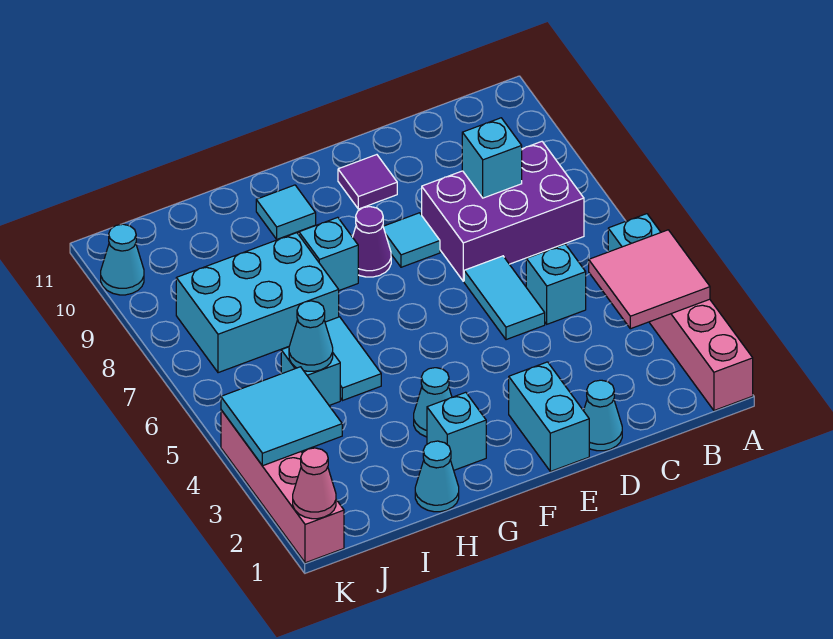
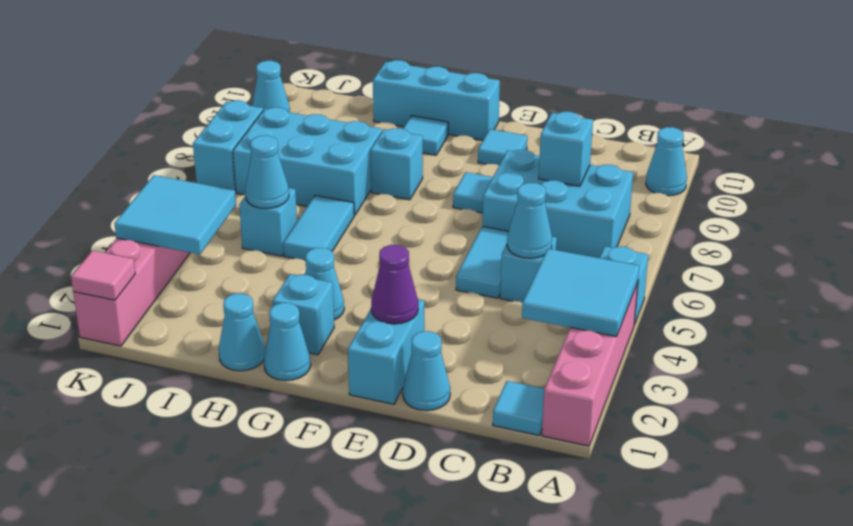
pink 2x2 tile [589,230,710,329] -> cyan 2x2 tile [522,249,639,337]
none -> cyan 1x1 cone [646,127,687,196]
none -> cyan 1x1 tile [493,381,544,435]
purple 2x3 brick [422,142,584,281] -> cyan 2x3 brick [483,150,633,258]
none -> cyan 1x1 cone [507,183,552,258]
purple 1x1 tile [338,155,397,209] -> cyan 1x1 tile [478,129,527,165]
purple 1x1 cone [353,207,391,277] -> purple 1x1 cone moved to [371,245,418,324]
none -> cyan 1x3 brick [373,60,500,140]
none -> cyan 1x1 cone [264,303,311,381]
pink 1x1 cone [293,448,336,519] -> pink 1x1 tile [71,251,135,300]
none -> cyan 1x2 brick [193,101,263,191]

